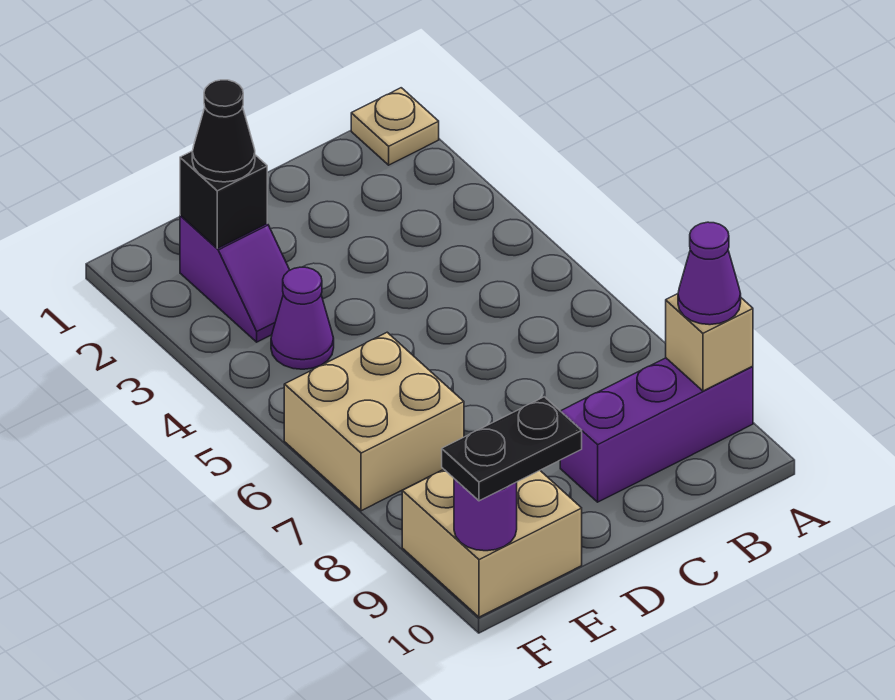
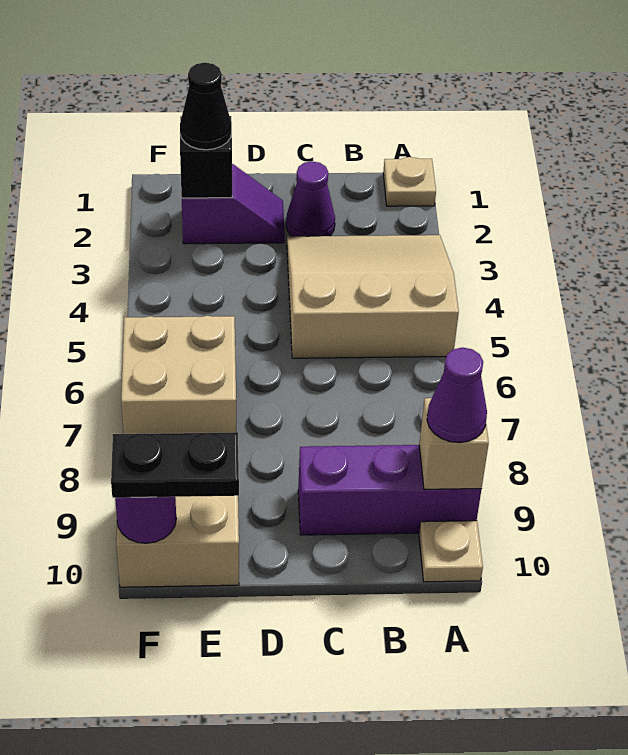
none -> tan 3x3 slope [287,235,459,358]
none -> tan 1x1 plate [419,521,483,582]
purple 1x2 slope [180,215,290,342] -> purple 1x2 slope turned to [182,164,285,244]
purple 1x1 cone [271,267,334,369] -> purple 1x1 cone moved to [286,161,335,236]

